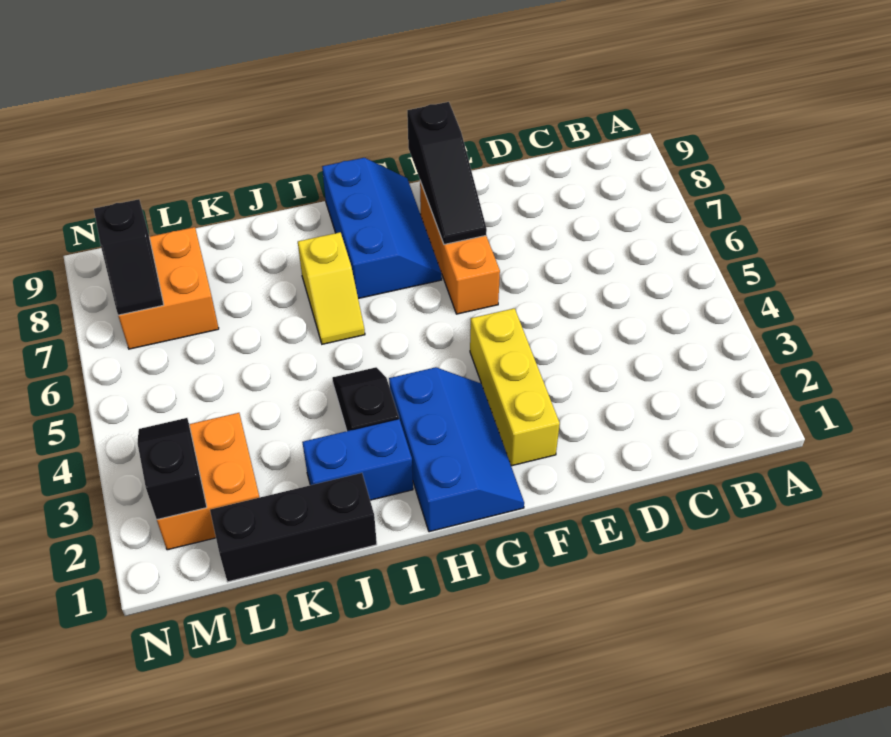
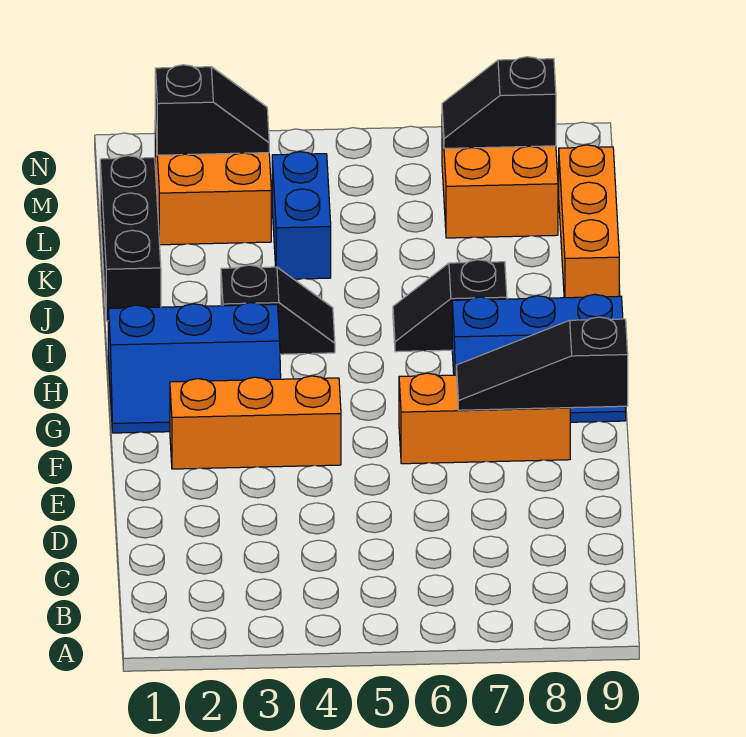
yellow 1x3 brick [470,308,560,466] -> orange 1x3 brick [170,376,341,469]
blue 1x2 brick [302,419,413,500] -> blue 1x2 brick moved to [272,152,331,279]
yellow 1x2 slope [298,232,365,344] -> black 1x2 slope [393,260,507,352]
none -> orange 1x3 brick [559,145,619,298]

